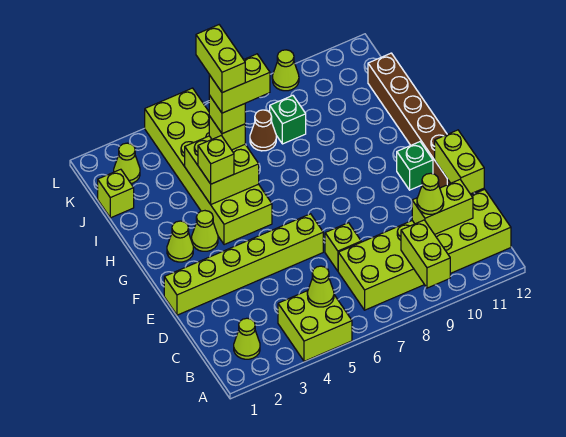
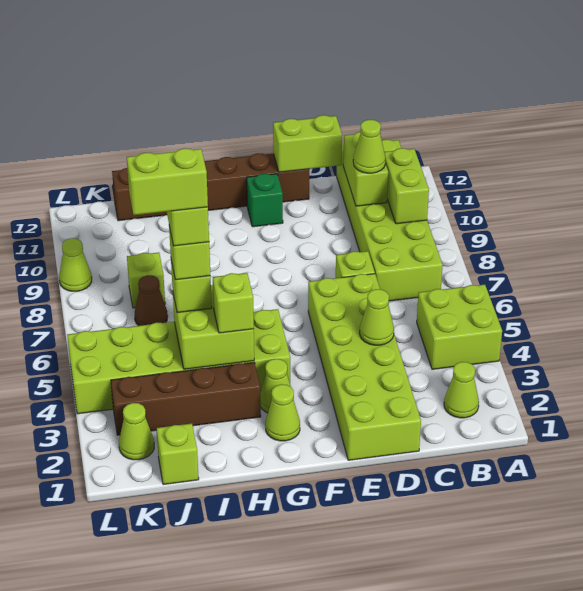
lime 1x2 brick [401,220,450,288] -> lime 1x2 brick turned to [384,148,429,224]
lime 1x1 cone [307,266,334,307] -> lime 1x1 cone moved to [360,289,394,345]
lime 1x6 brick [164,214,323,315] -> lime 2x6 brick [308,274,421,460]
none -> brown 1x4 brick [111,362,261,435]
green 1x1 brick [270,96,306,144] -> lime 1x1 brick [127,252,165,308]

